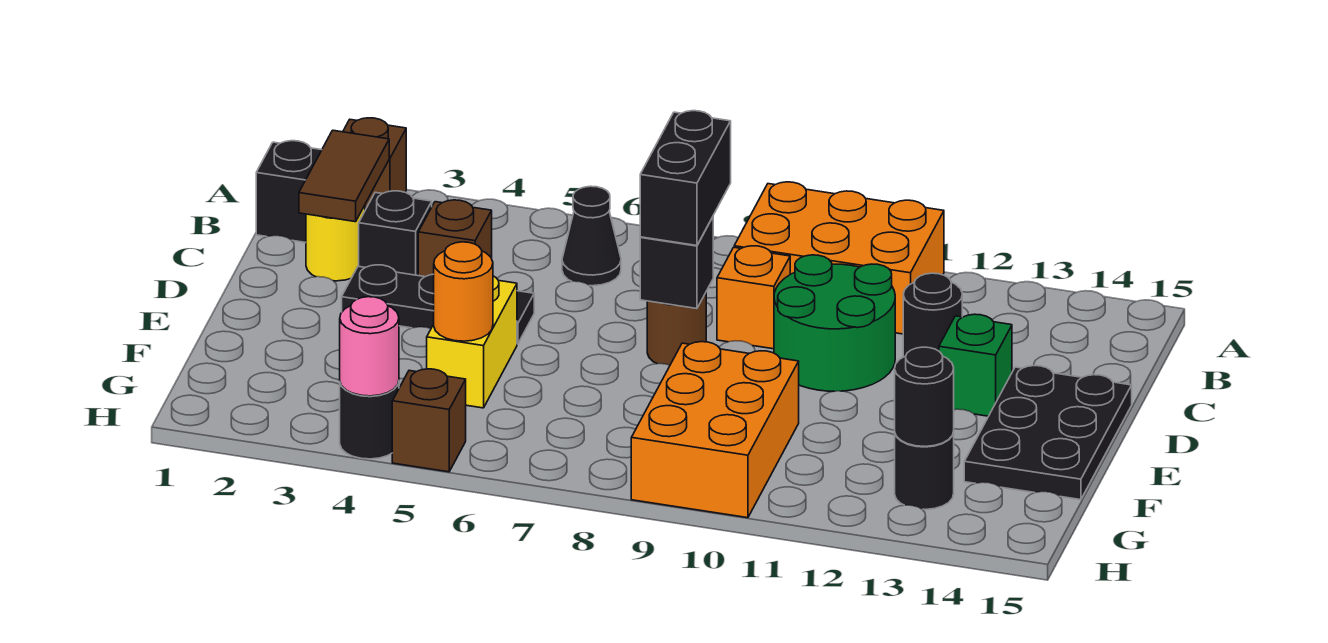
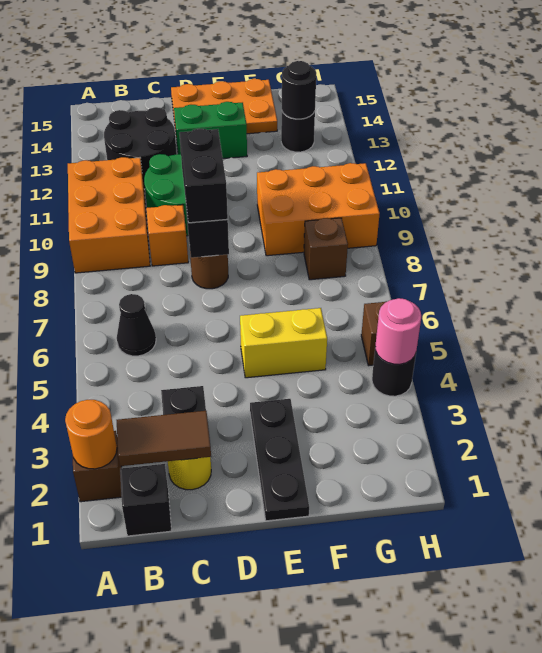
brown 1x1 brick [418,200,492,277] -> brown 1x1 brick moved to [304,218,348,280]
black 1x2 brick [640,111,731,246] -> black 1x2 brick turned to [179,129,228,223]
black 1x1 round brick [903,273,962,357] -> black 2x2 round brick [104,107,177,189]
black 1x3 plate [342,265,534,344] -> black 1x3 plate moved to [250,399,309,521]
green 1x1 brick [939,314,1012,416] -> green 1x2 brick [174,102,247,159]
black 2x3 plate [964,366,1132,500] -> orange 2x3 plate [171,79,277,134]
orange 1x1 round brick [434,242,493,341] -> orange 1x1 round brick moved to [65,400,117,469]

